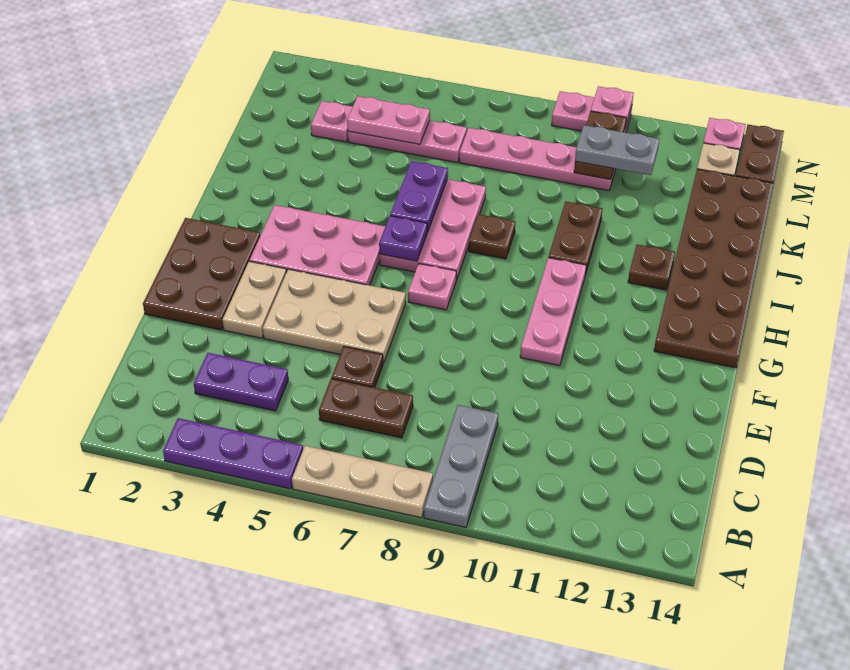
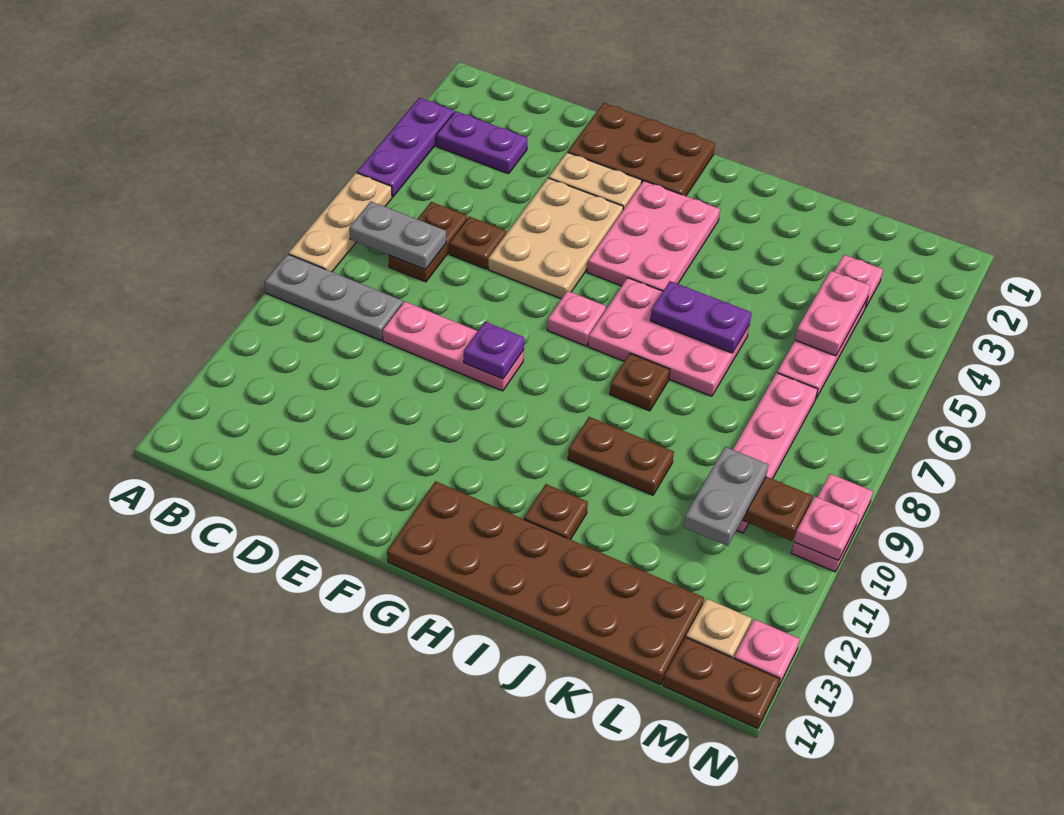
none -> grey 1x2 plate [349,201,446,269]
purple 1x2 plate [194,353,288,411] -> purple 1x2 plate turned to [436,111,527,174]
pink 1x3 plate [520,258,586,366] -> pink 1x3 plate moved to [382,301,524,391]
purple 1x1 plate [379,216,427,261] -> purple 1x1 plate moved to [464,322,524,379]

